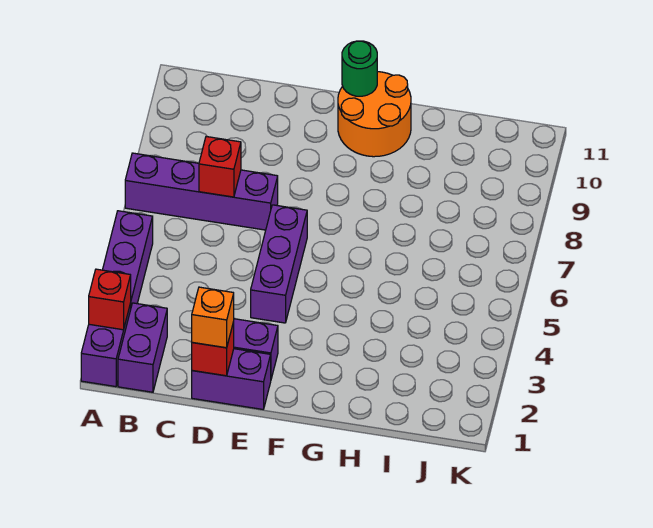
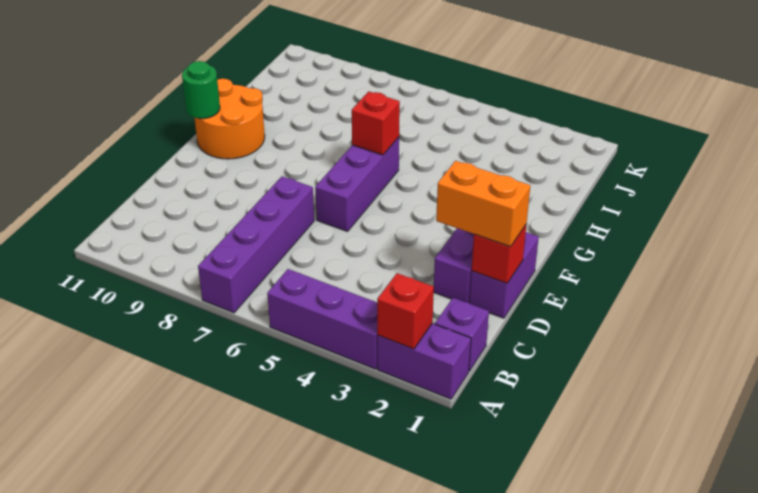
purple 1x2 brick [118,303,167,392] -> purple 1x1 brick [435,298,489,371]
red 1x1 brick [199,137,241,197] -> red 1x1 brick moved to [352,91,400,155]
orange 1x1 brick [192,287,234,348] -> orange 1x2 brick [436,161,530,247]
purple 1x3 brick [251,205,307,323] -> purple 1x3 brick turned to [315,137,399,231]

